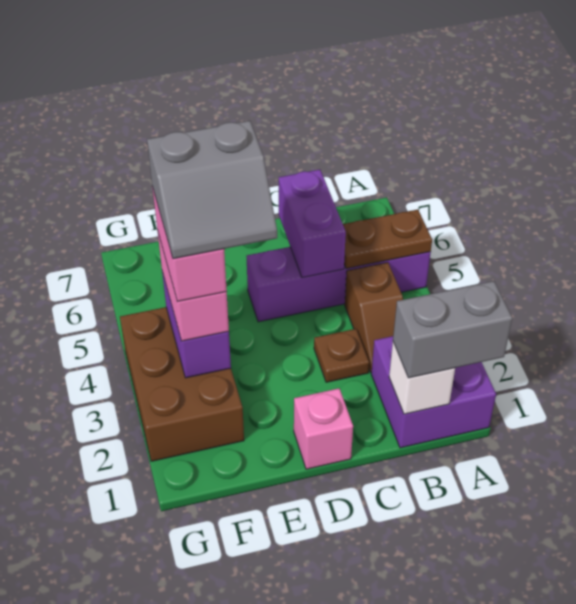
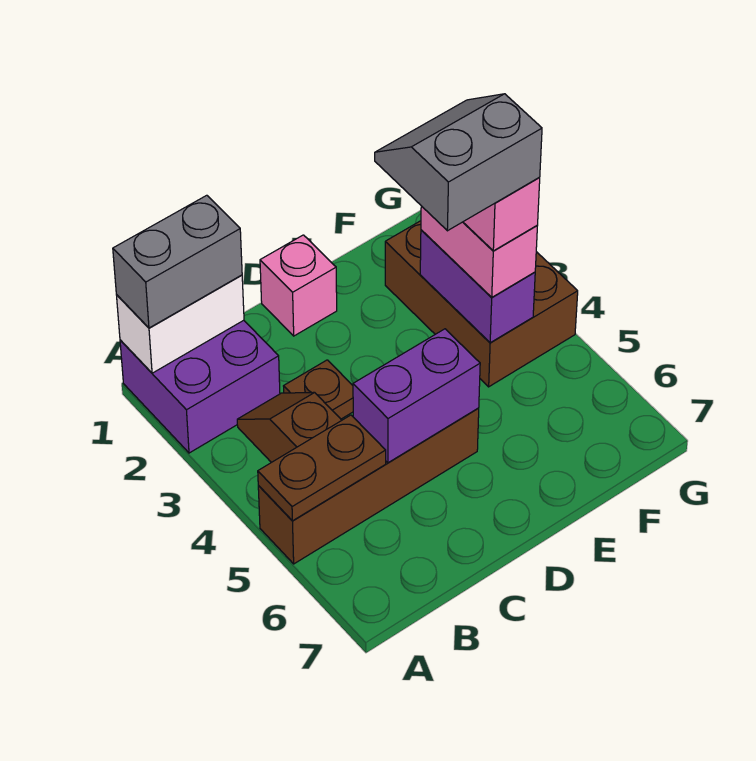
purple 1x4 brick [247,247,431,322] -> brown 1x4 brick [258,408,479,564]
white 1x1 brick [389,342,455,414] -> white 1x2 brick [117,275,244,373]
purple 1x2 brick [279,170,346,278] -> purple 1x2 brick turned to [353,329,480,463]

